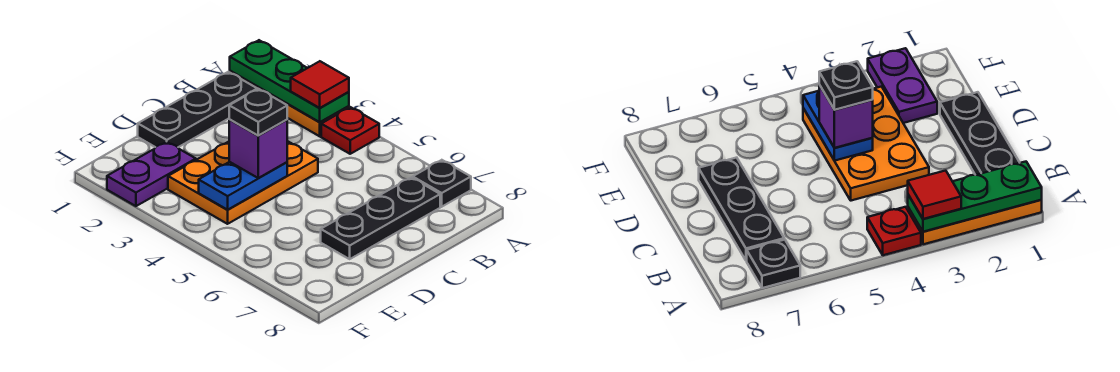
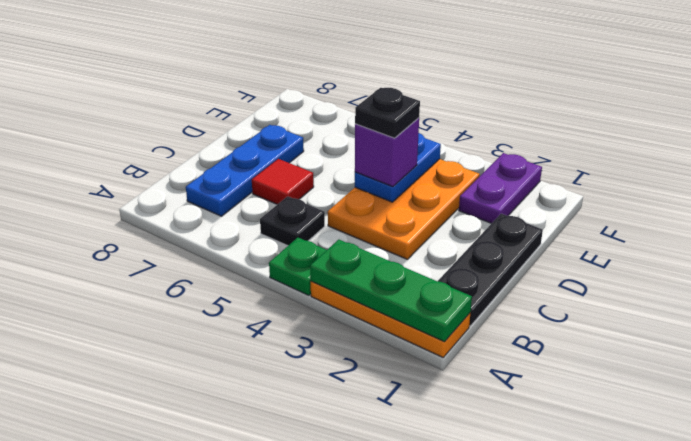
red 1x1 tile [291,61,349,108] -> red 1x1 tile moved to [252,159,314,204]
red 1x1 plate [321,107,379,154] -> green 1x1 plate [269,238,326,295]
black 1x1 plate [413,160,471,207] -> black 1x1 plate moved to [260,196,325,246]
black 1x3 plate [321,177,440,259] -> blue 1x3 plate [186,125,304,216]

